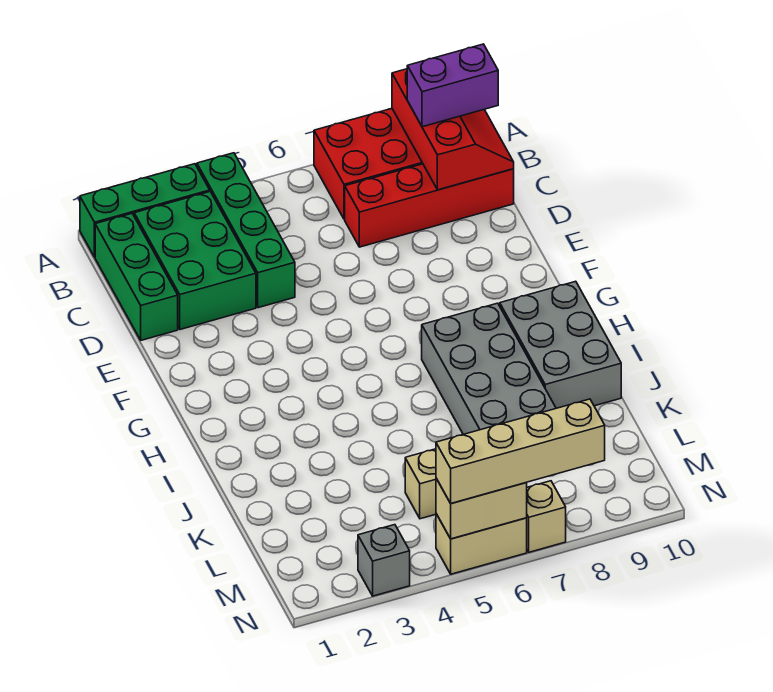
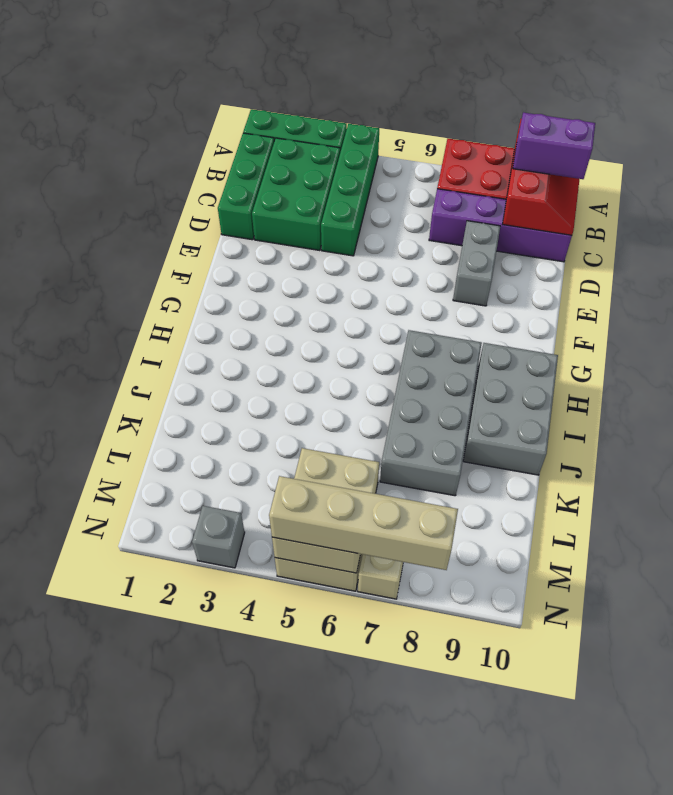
red 1x4 brick [345,164,514,247] -> purple 1x4 brick [429,189,572,262]
none -> grey 1x2 brick [453,221,500,306]

